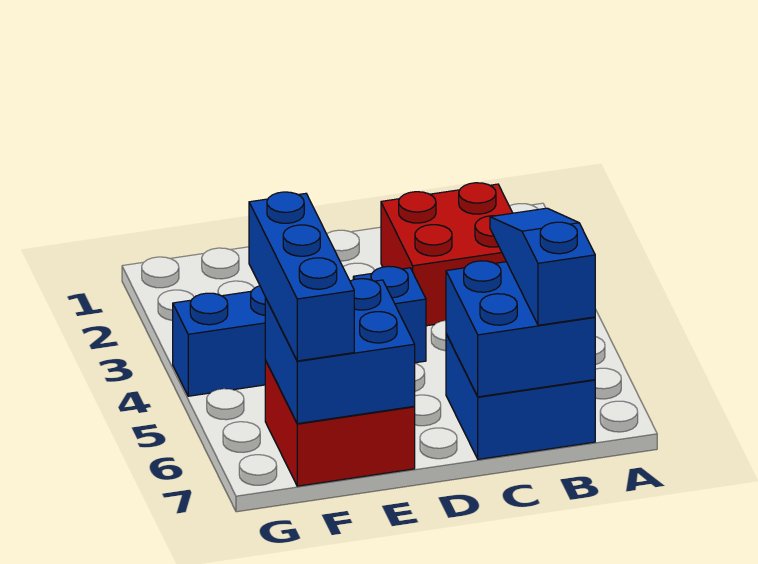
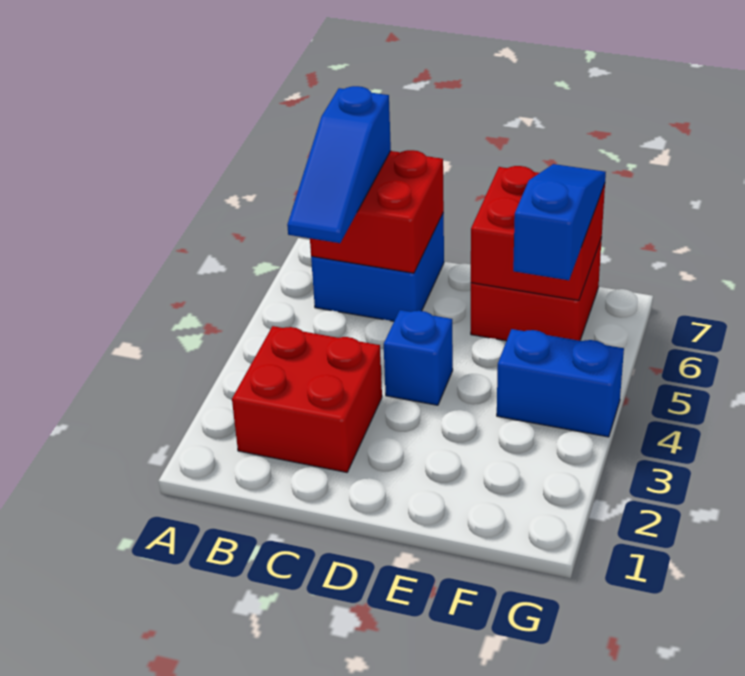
blue 2x2 brick [446,261,595,397] -> red 2x2 brick [310,150,444,273]
blue 2x2 brick [265,279,415,424] -> red 2x2 brick [471,166,605,300]
blue 1x3 brick [249,192,354,361] -> blue 1x3 slope [513,164,606,280]

